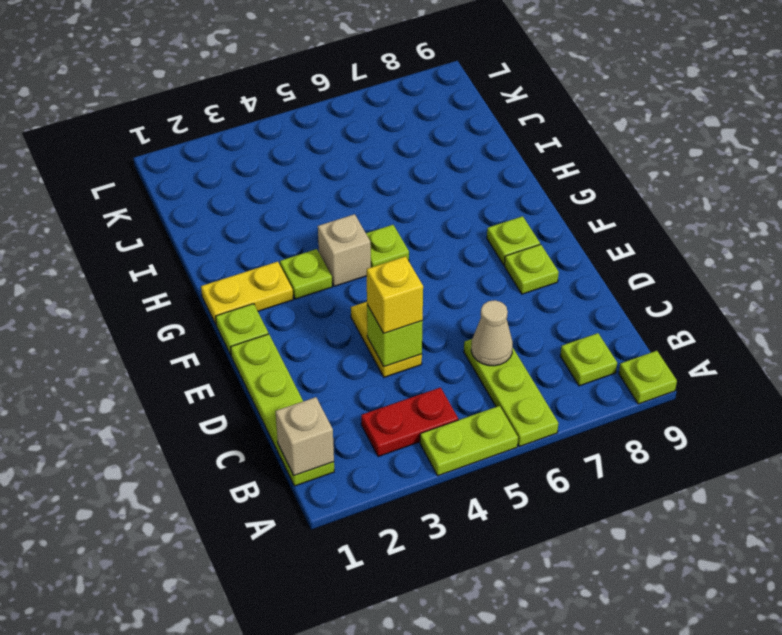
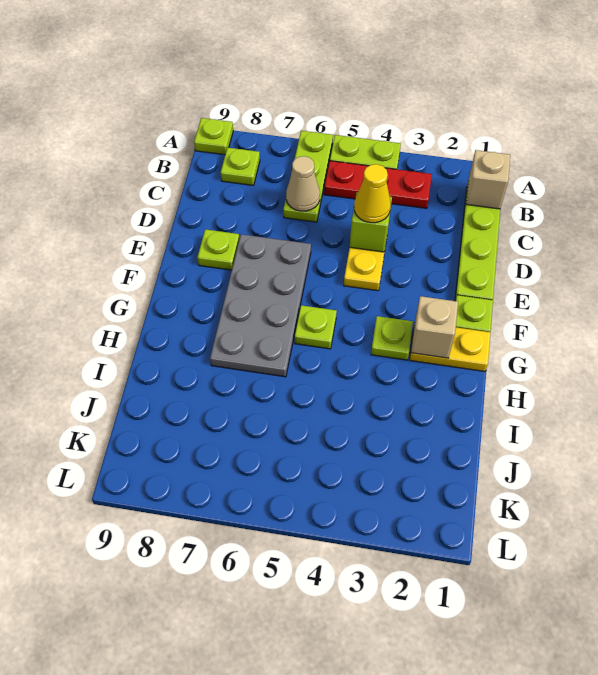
red 1x2 plate [361,388,458,457] -> red 1x3 plate [324,161,432,208]
yellow 1x1 brick [367,256,423,333] -> yellow 1x1 cone [354,164,391,223]
none -> grey 2x4 plate [210,234,311,377]
lime 1x1 plate [487,216,540,265] -> none
tan 1x1 brick [318,214,371,286] -> tan 1x1 brick moved to [411,296,458,358]

